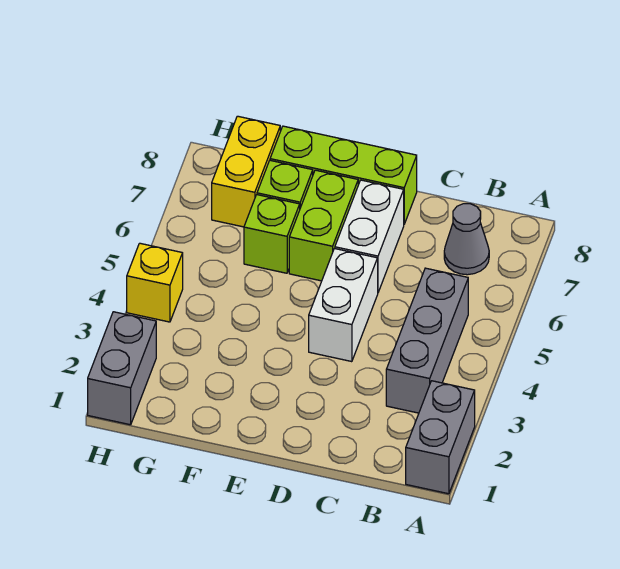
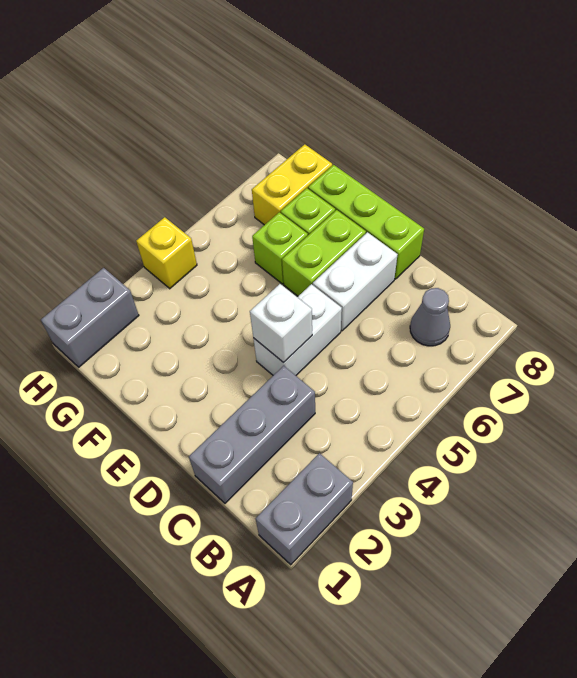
grey 1x3 brick [386,268,468,413] -> grey 1x3 brick moved to [189,366,315,503]
none -> white 1x1 brick [250,284,312,363]

